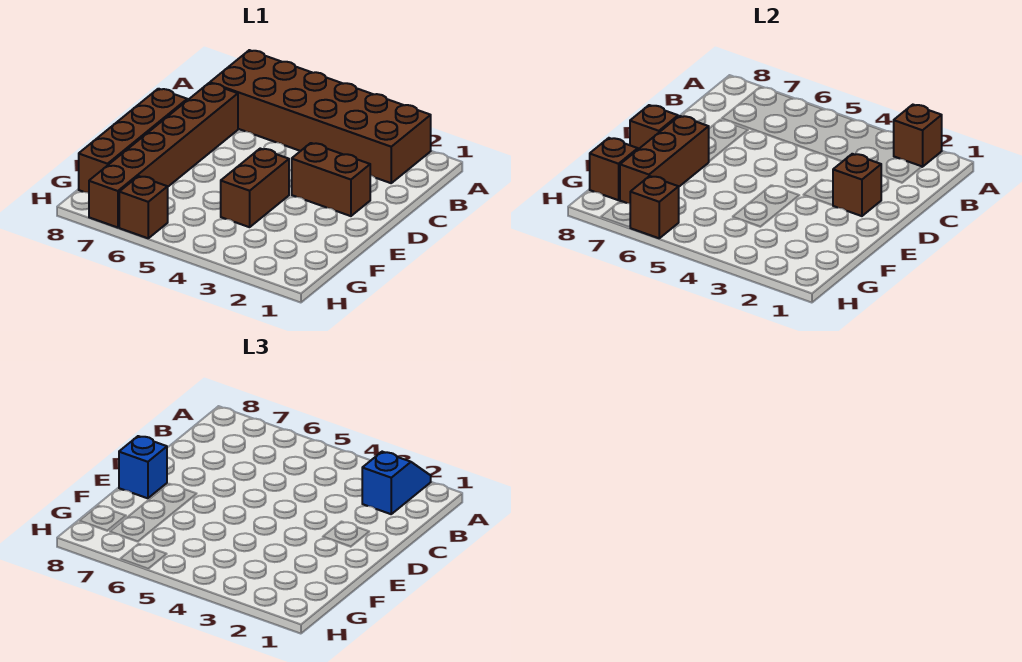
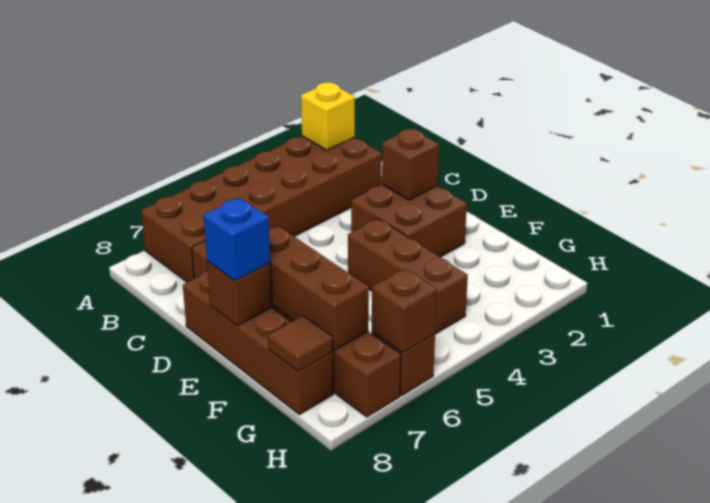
brown 1x1 brick [894,105,942,167] -> yellow 1x1 brick [301,82,355,150]
blue 1x2 slope [362,452,431,514] -> none
brown 1x2 brick [292,143,370,216] -> brown 2x2 brick [351,184,467,257]
brown 1x2 brick [221,149,289,227] -> brown 1x3 brick [348,219,468,334]
brown 1x1 brick [590,138,638,200] -> brown 1x1 tile [268,316,333,371]

